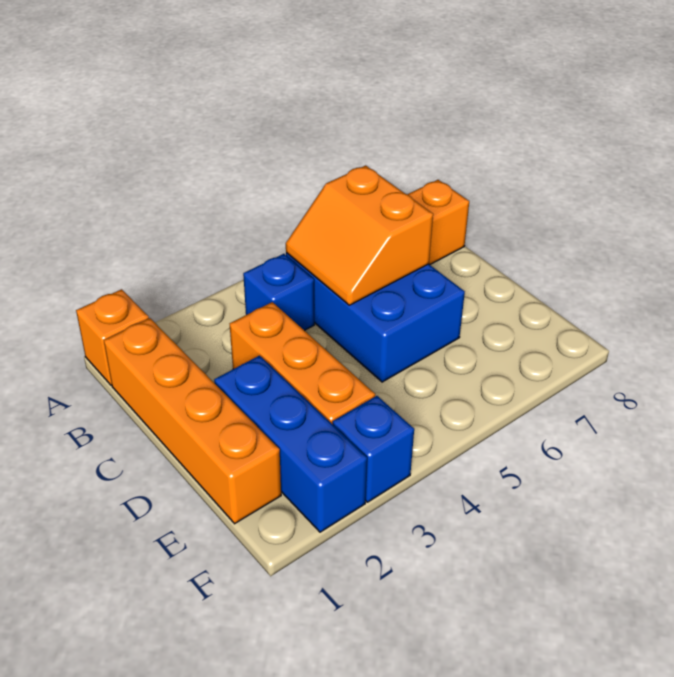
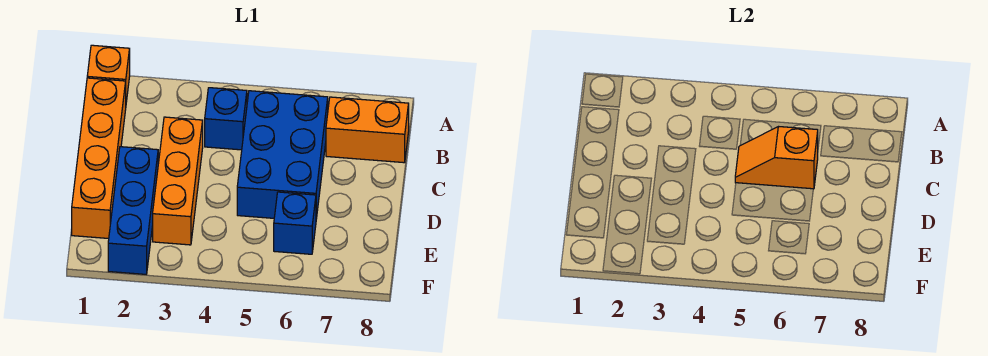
orange 2x2 slope [286,165,433,305] -> orange 1x2 slope [735,127,818,189]
blue 1x1 brick [333,396,414,502] -> blue 1x1 brick moved to [274,192,316,254]

